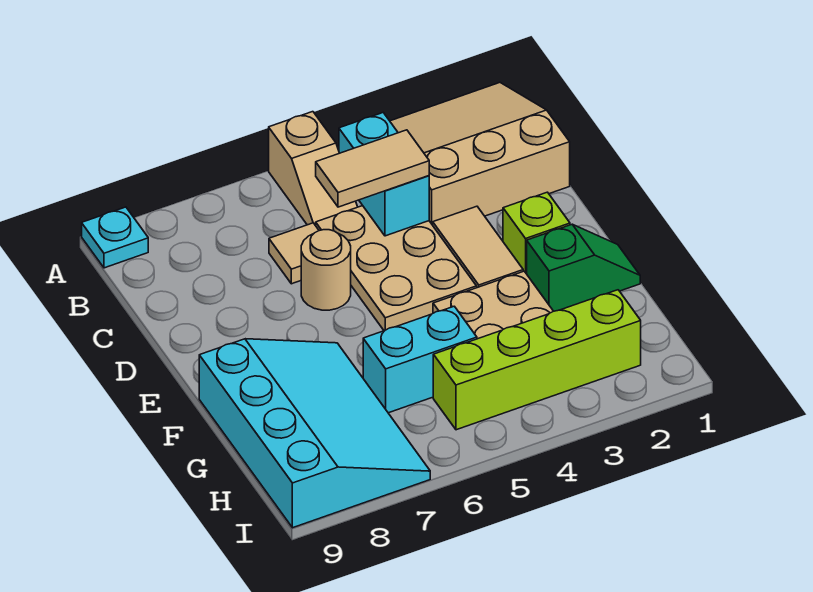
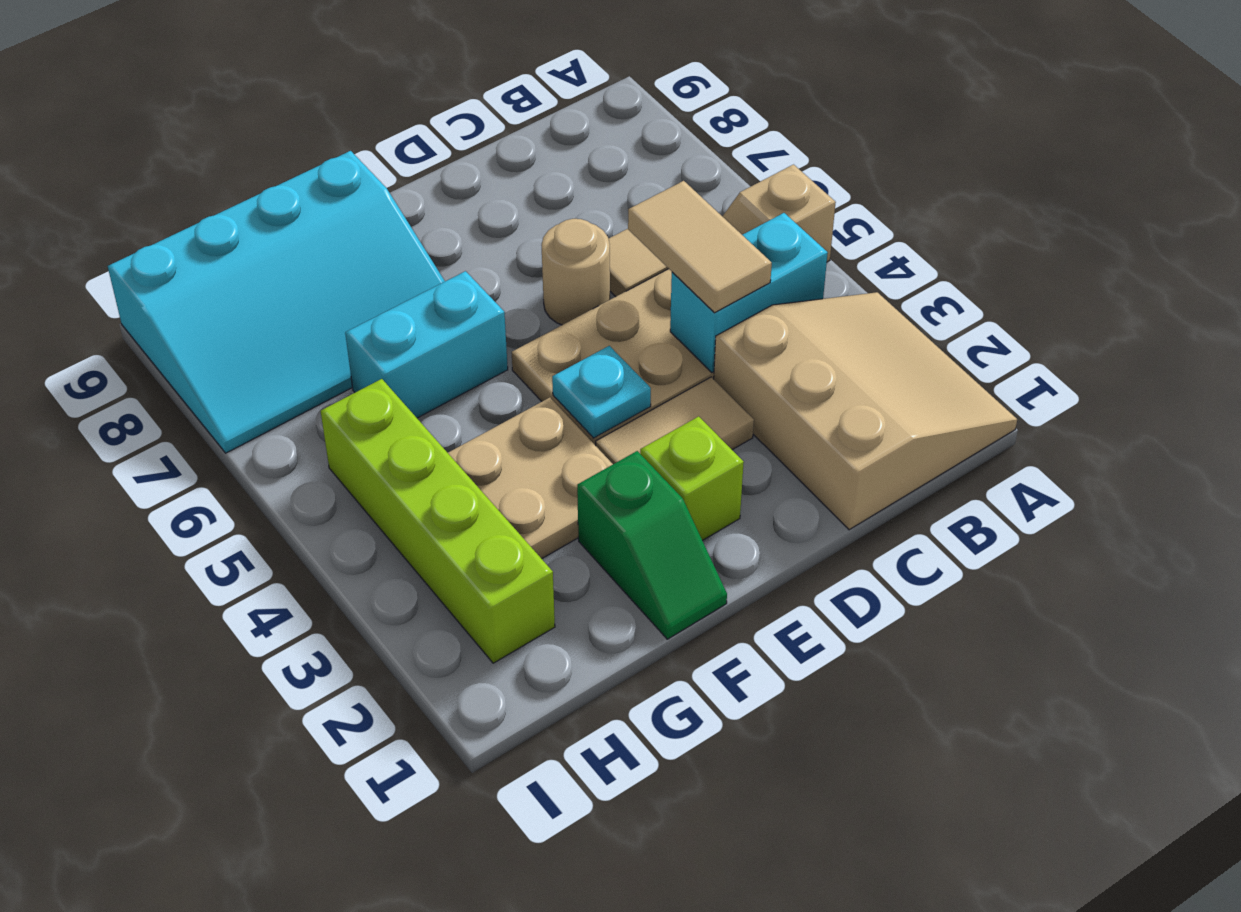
cyan 1x1 plate [82,207,148,268] -> cyan 1x1 plate moved to [552,346,651,438]
cyan 1x2 brick [363,306,477,413] -> cyan 1x2 brick turned to [345,271,508,418]

